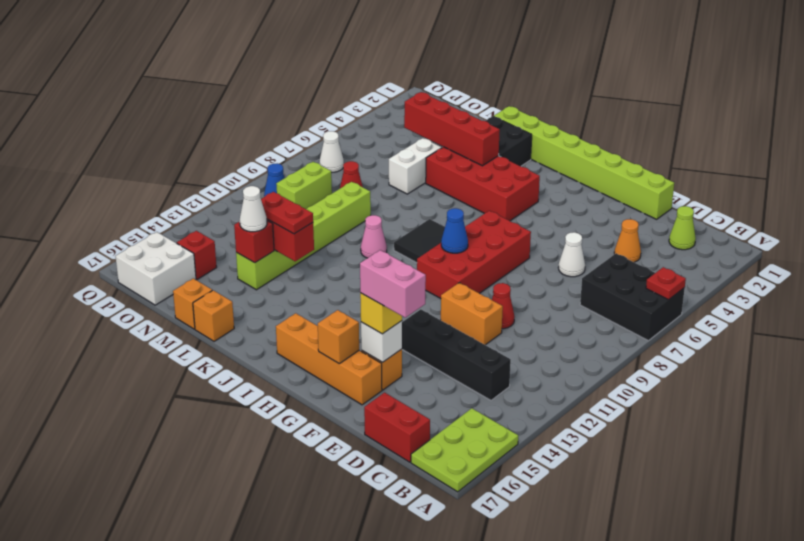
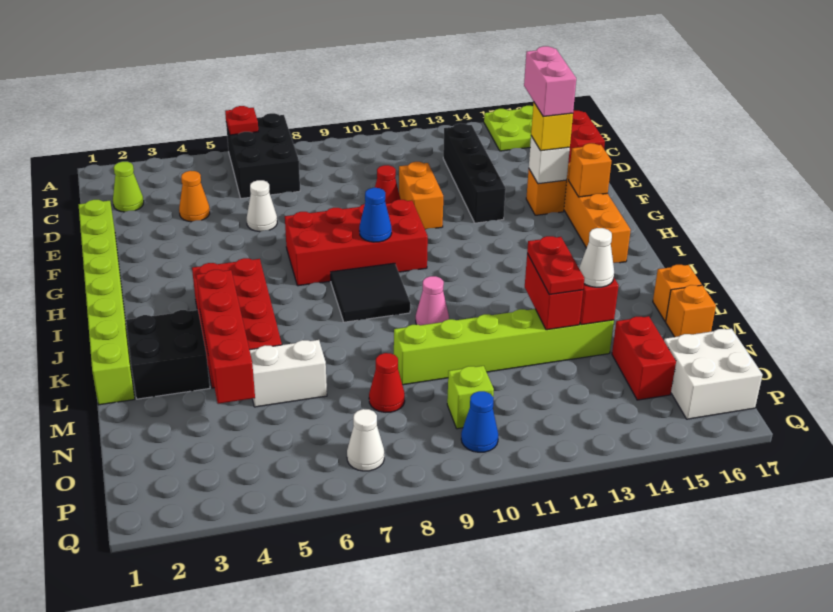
lime 1x2 brick [276,162,332,209] -> lime 1x1 brick [447,366,494,429]
red 1x1 brick [177,231,217,279] -> red 1x2 brick [612,316,676,400]

